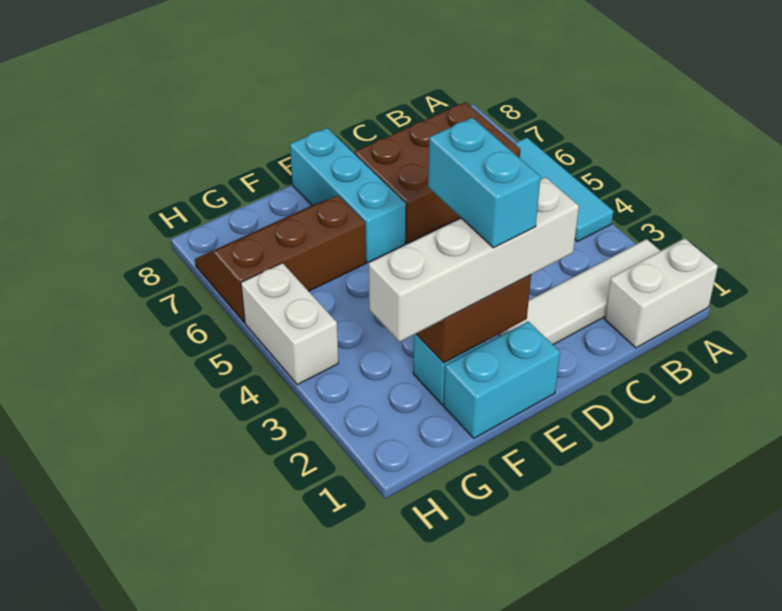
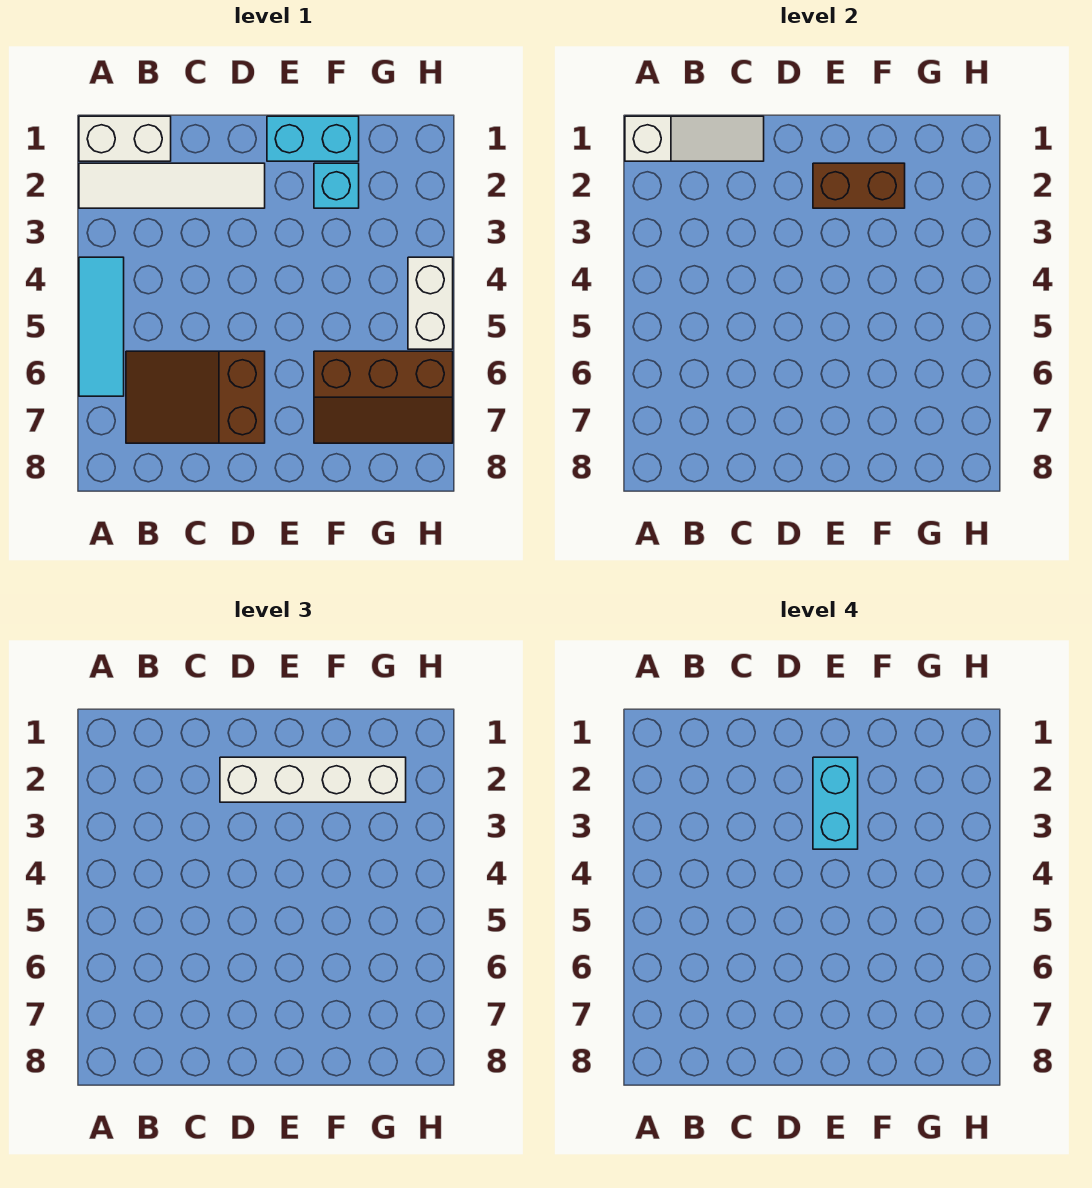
none -> white 1x3 slope [625,116,764,161]
brown 2x3 brick [355,102,520,244] -> brown 2x3 slope [126,351,265,443]
cyan 1x3 brick [290,128,406,263] -> none

